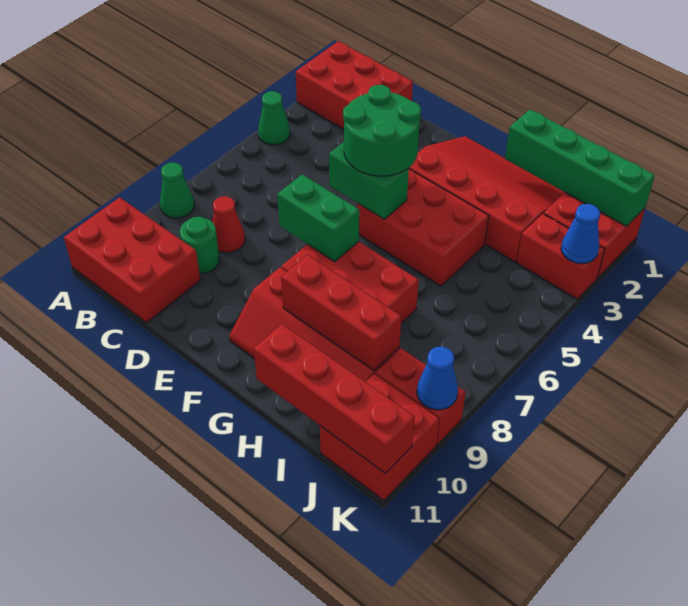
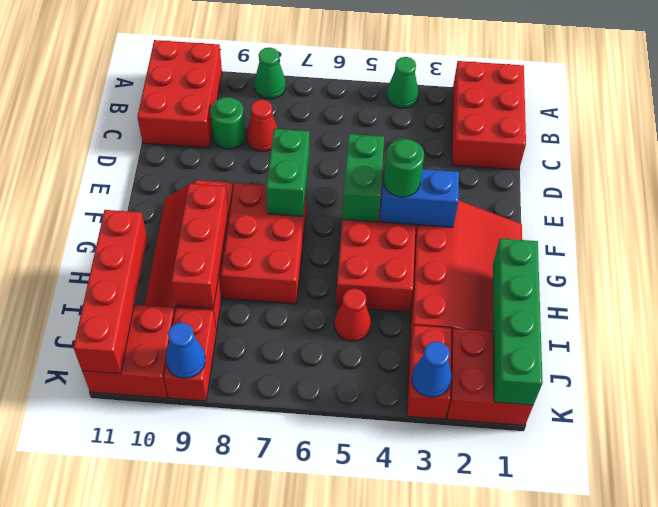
green 2x2 round brick [343,85,421,176] -> green 1x1 round brick [383,139,424,197]
none -> blue 1x2 brick [380,167,459,227]
none -> red 1x1 cone [334,288,371,341]

